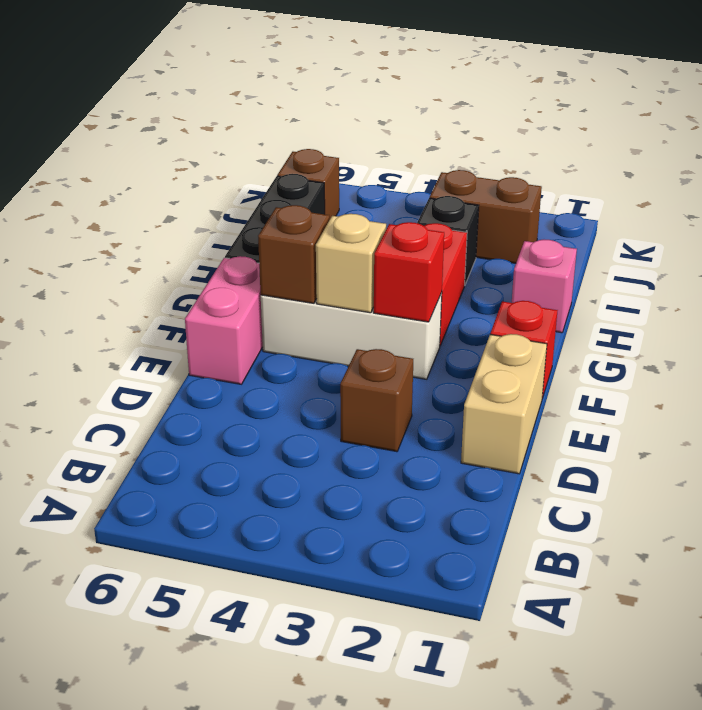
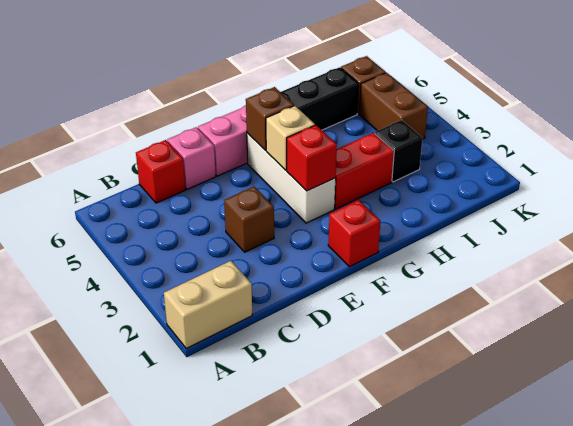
none -> red 1x1 brick [136,140,185,203]
tan 1x2 brick [461,334,547,474] -> tan 1x2 brick moved to [164,261,252,348]
pink 1x1 brick [512,240,577,333] -> pink 1x1 brick moved to [167,127,216,189]
brown 1x2 brick [430,170,542,263] -> brown 1x2 brick moved to [359,73,428,139]

